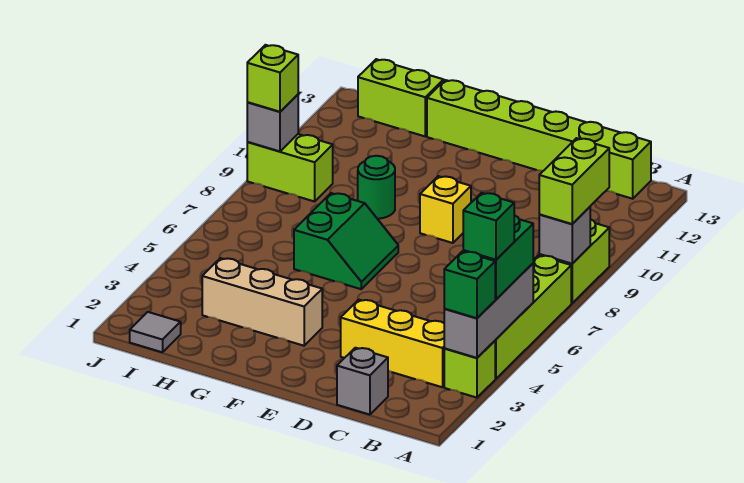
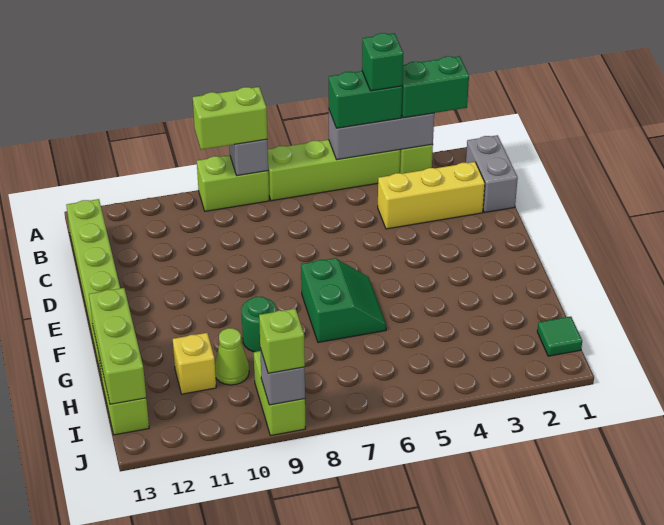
green 1x1 brick [444,251,495,318] -> green 1x2 brick [402,56,469,118]
yellow 1x3 brick [341,300,445,387] -> yellow 1x3 brick turned to [378,162,485,229]
grey 1x1 brick [337,348,388,415] -> grey 1x2 brick [466,135,518,212]
yellow 1x1 brick [420,176,471,243] -> yellow 1x1 brick moved to [173,333,216,394]
tan 1x3 brick [202,258,322,346] -> none
green 2x2 slope [294,193,398,289] -> green 2x2 slope turned to [301,258,386,342]
none -> lime 1x3 brick [89,288,146,404]
none -> lime 1x1 cone [215,328,249,385]
grey 1x1 tile [130,312,181,352] -> green 1x1 tile [537,317,582,356]

